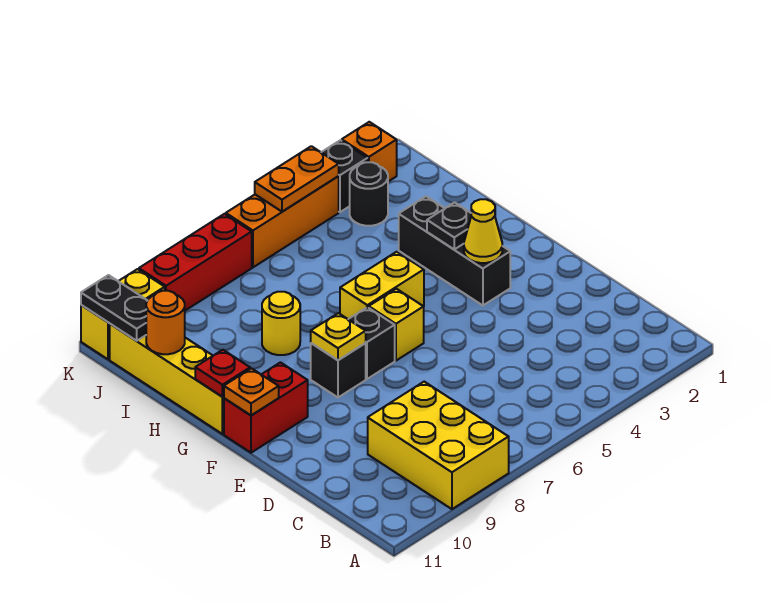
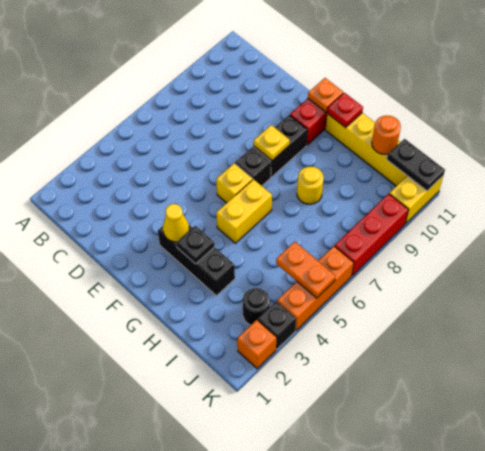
yellow 2x3 brick [368,382,509,509] -> none
black 1x1 brick [311,343,366,397] -> black 1x2 brick [254,115,307,177]
orange 1x2 plate [255,146,339,212] -> orange 1x2 plate turned to [276,242,336,298]

